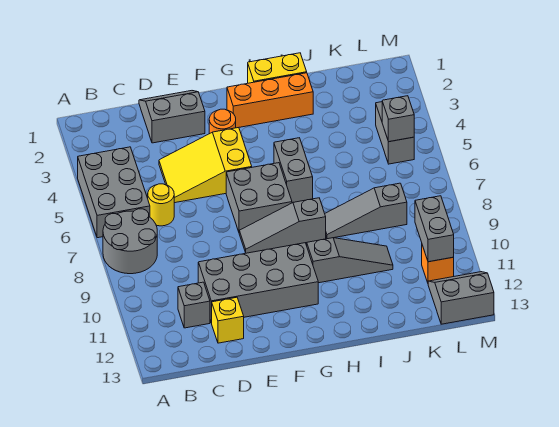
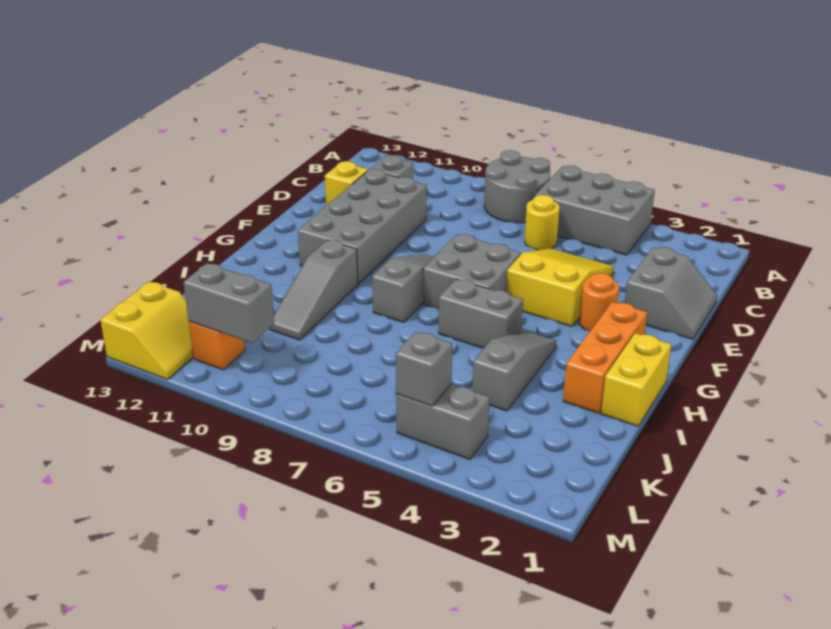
grey 1x3 slope [325,183,407,239] -> grey 1x3 slope moved to [472,330,556,411]
grey 2x2 slope [428,272,494,324] -> yellow 2x2 slope [100,282,193,379]

